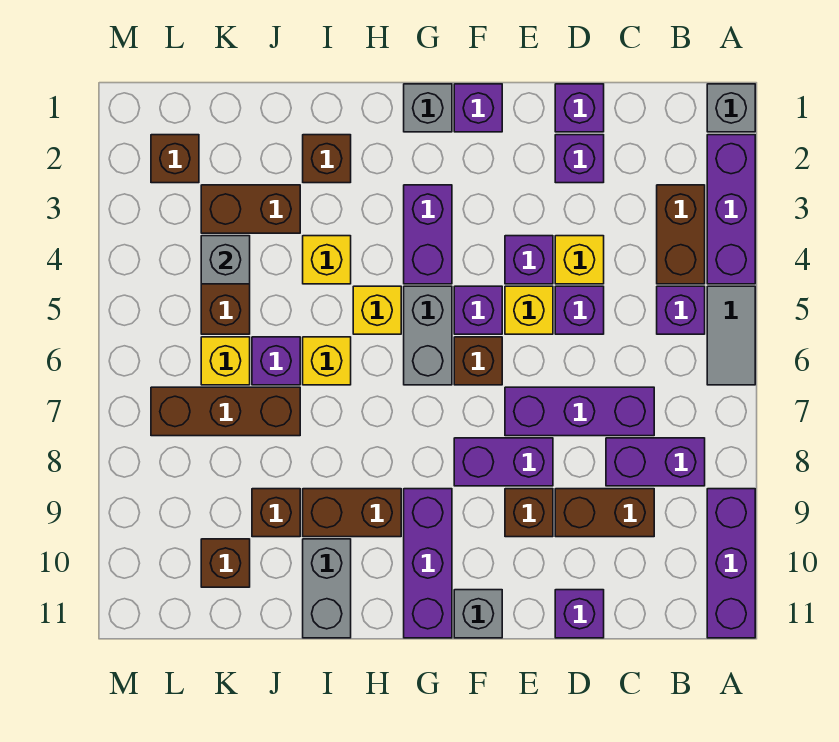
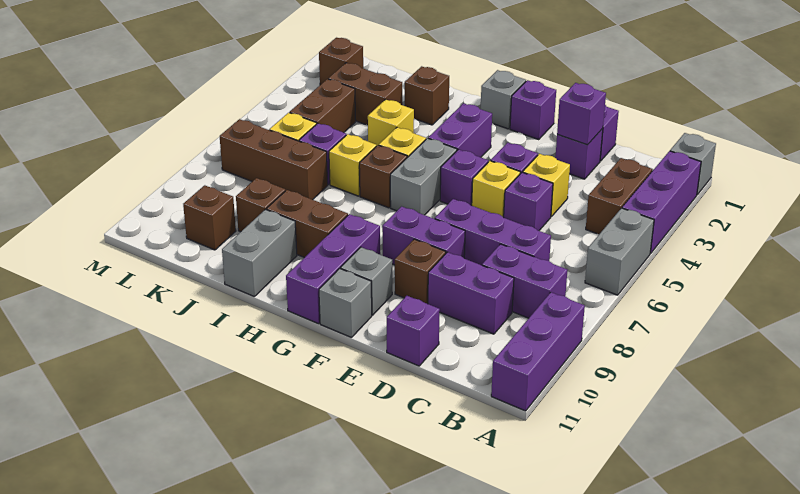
grey 1x2 tile [707,286,755,385] -> grey 1x2 brick [585,208,654,295]
purple 1x1 brick [657,286,705,334] -> purple 1x1 brick moved to [557,83,606,145]
brown 1x2 brick [555,489,654,537] -> purple 1x2 brick [428,252,514,334]
brown 1x1 brick [454,337,502,385] -> brown 1x1 brick moved to [359,145,407,208]
grey 1x1 brick [201,236,250,284] -> grey 1x1 brick moved to [341,247,392,315]

